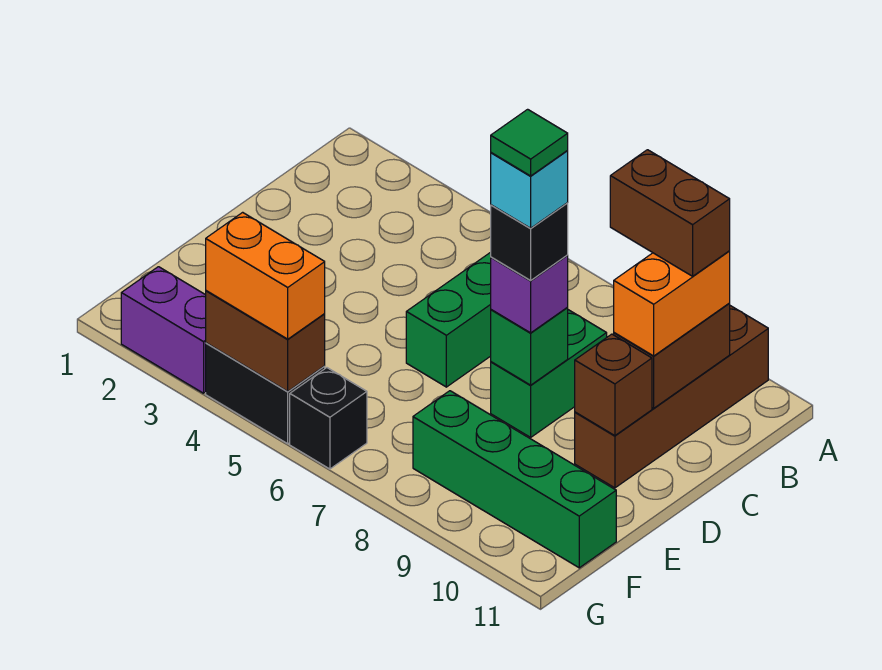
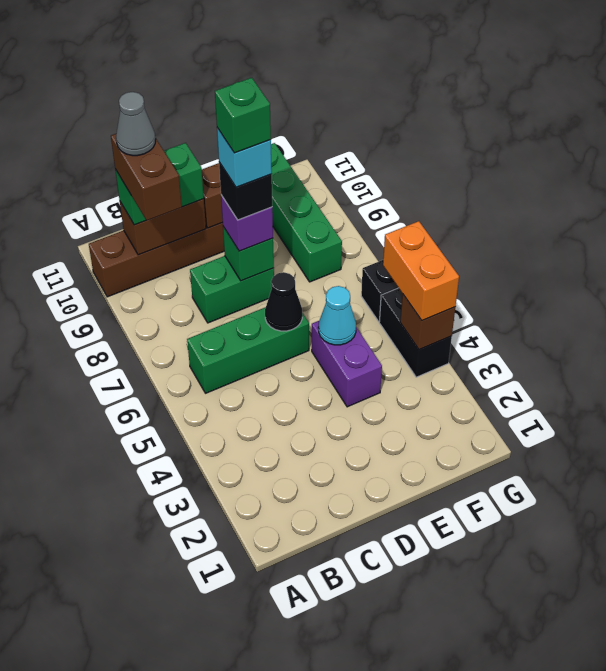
orange 1x2 brick [614,251,730,356] -> green 1x2 brick [115,143,204,225]
none -> grey 1x1 cone [116,92,155,156]
none -> black 1x1 cone [265,272,302,331]
green 1x1 tile [491,109,568,176] -> green 1x1 brick [215,78,271,153]
none -> cyan 1x1 cone [318,286,356,345]
purple 1x2 brick [121,267,206,393] -> purple 1x2 brick moved to [312,321,382,407]
brown 1x2 brick [206,291,325,391] -> brown 1x1 brick [400,294,455,350]

